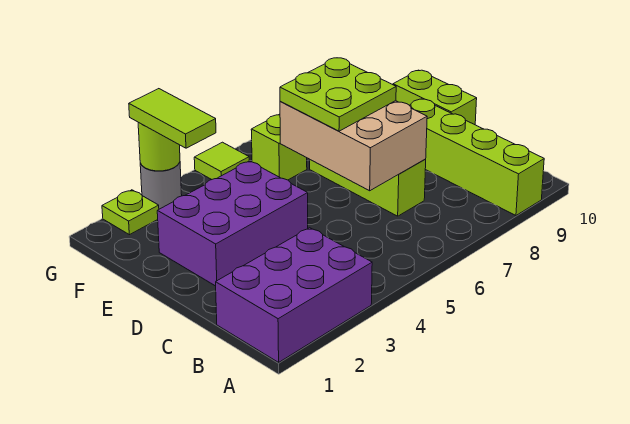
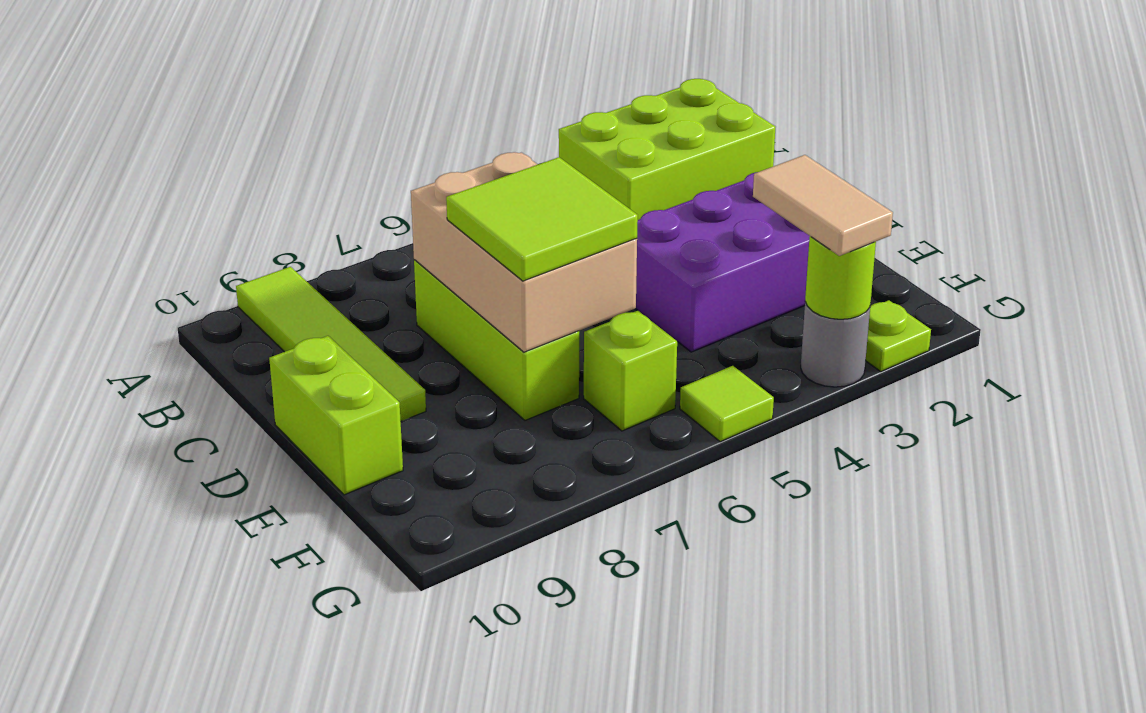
purple 2x3 brick [216,228,372,362] -> lime 2x3 brick [559,79,775,220]
lime 1x4 brick [409,99,544,215] -> lime 1x4 tile [236,267,426,421]
lime 2x2 plate [280,58,396,131] -> lime 2x2 tile [446,157,638,281]
lime 1x2 tile [129,89,216,148] -> tan 1x2 tile [753,155,893,256]

